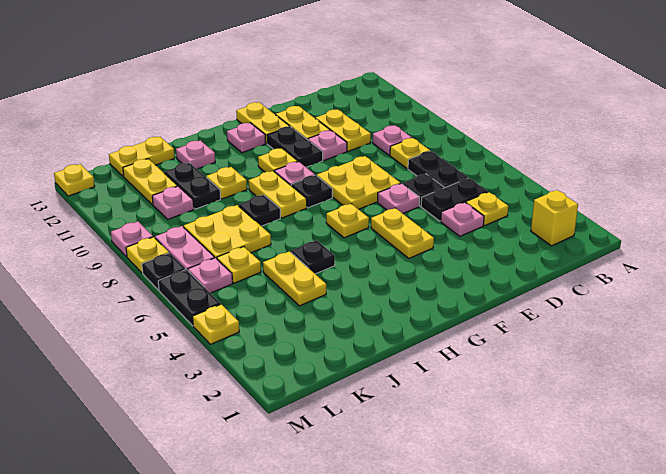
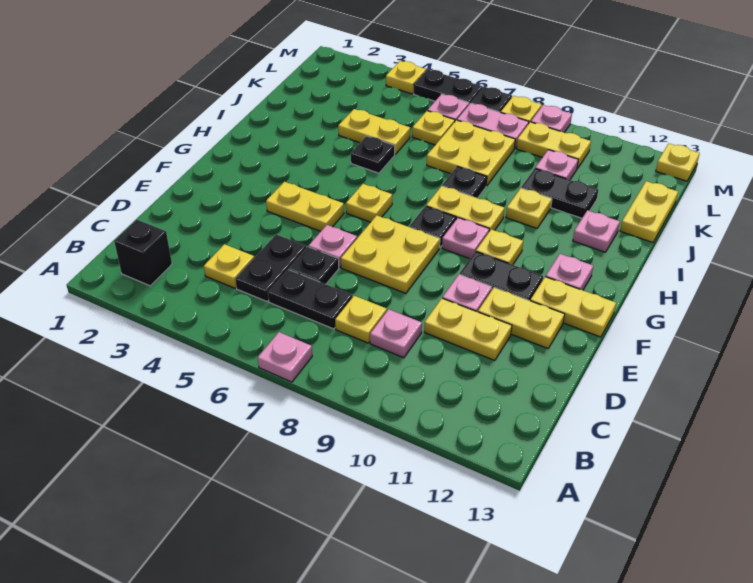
yellow 1x1 brick [531,190,578,246] -> black 1x1 brick [114,220,172,286]
pink 1x1 plate [441,202,484,236] -> pink 1x1 plate moved to [258,332,312,382]
yellow 1x2 plate [123,159,177,205] -> yellow 1x2 plate moved to [516,122,591,169]

